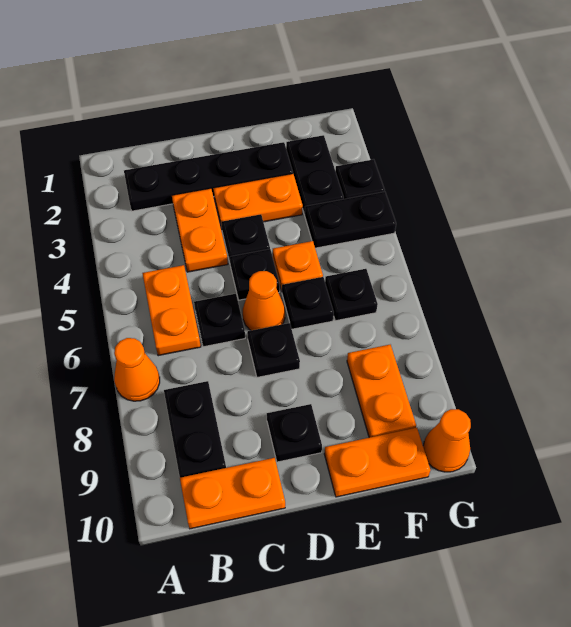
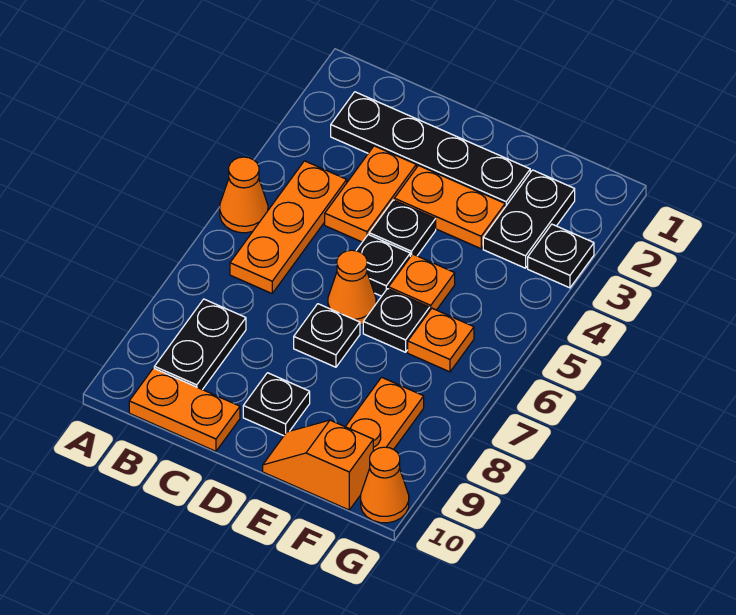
orange 1x1 cone [114,338,160,401] -> orange 1x1 cone moved to [220,157,268,233]
orange 1x2 plate [142,265,201,356] -> orange 1x3 plate [230,161,347,293]
black 1x1 plate [194,294,245,347] -> none
orange 1x2 plate [324,428,430,497] -> orange 1x2 slope [263,420,373,510]
black 1x2 plate [305,192,396,248] -> none
black 1x1 plate [325,269,378,321] -> orange 1x1 plate [408,308,474,372]

